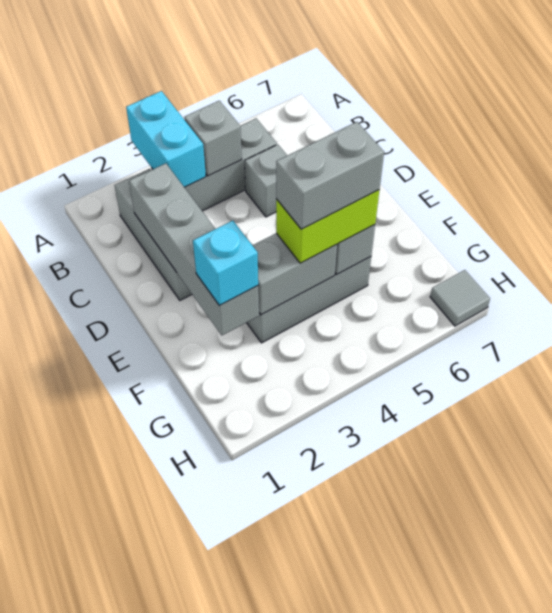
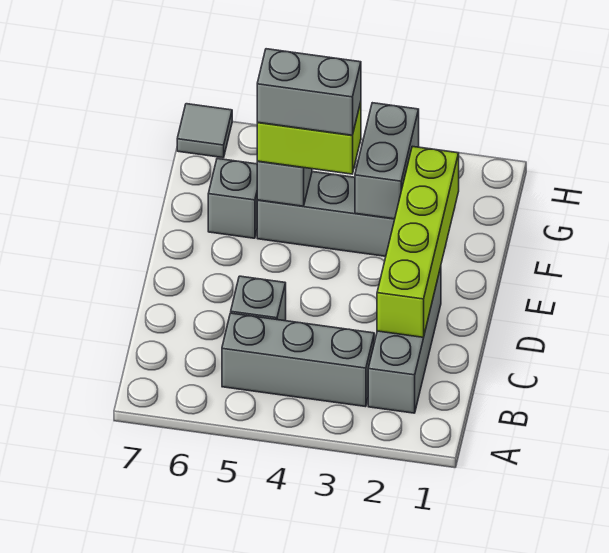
cyan 1x2 brick [126,91,206,187] -> none
grey 1x1 brick [184,101,242,176] -> grey 1x1 brick moved to [208,159,257,238]
grey 1x4 brick [129,163,259,335] -> lime 1x4 brick [377,146,459,337]
cyan 1x1 brick [193,221,258,306] -> none
grey 1x2 brick [252,233,337,315] -> grey 1x2 brick turned to [355,103,419,219]

